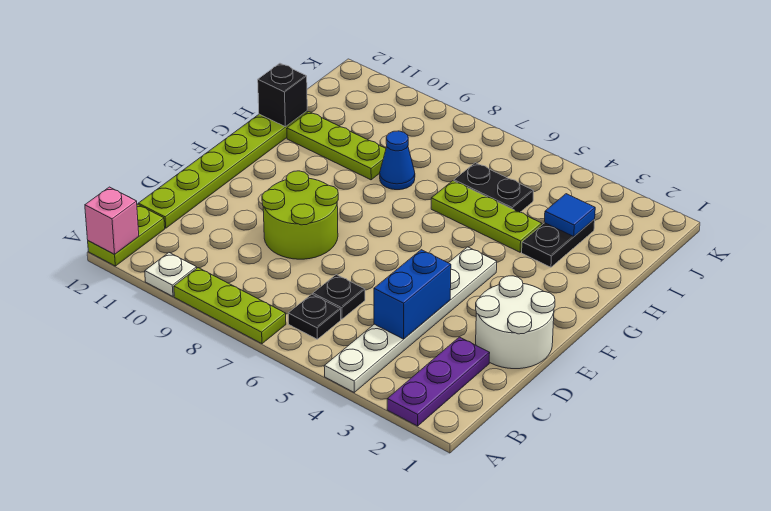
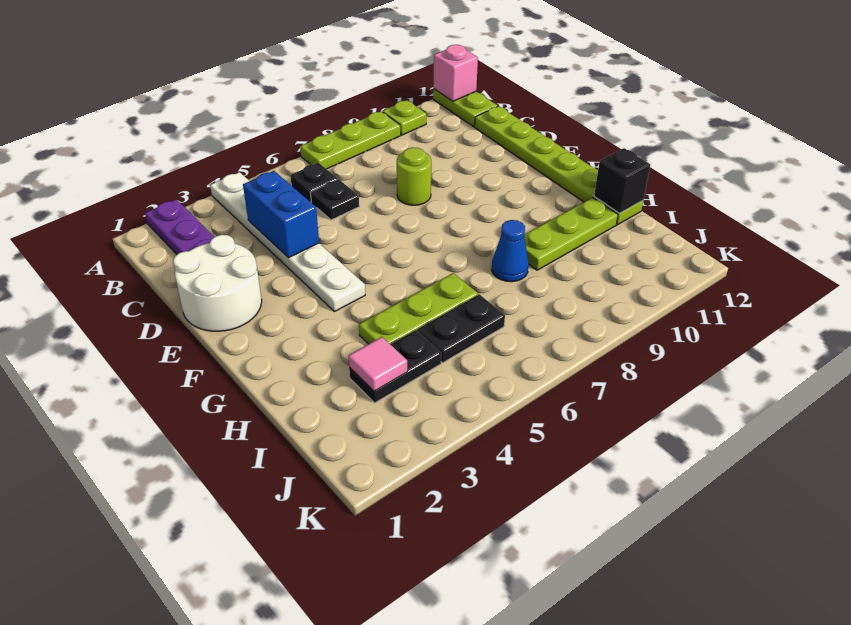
white 1x1 plate [145,253,197,296] -> lime 1x1 plate [383,100,426,135]
lime 2x2 round brick [262,171,338,259] -> lime 1x1 round brick [397,147,431,205]
black 1x2 plate [522,219,595,267] -> black 1x2 plate turned to [349,330,441,403]
blue 1x1 tile [544,194,595,236] -> pink 1x1 tile [349,337,407,391]

